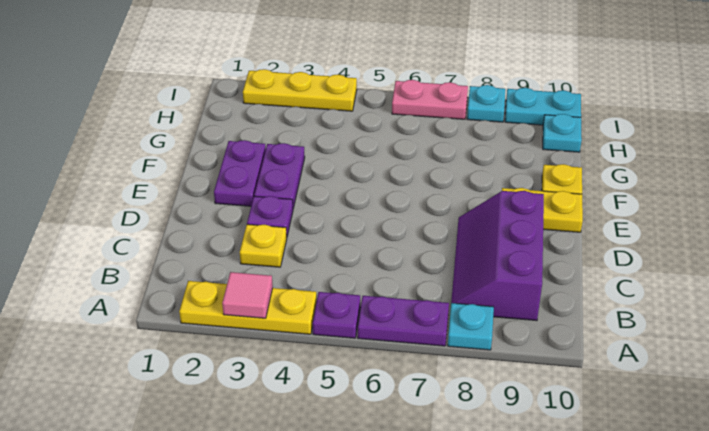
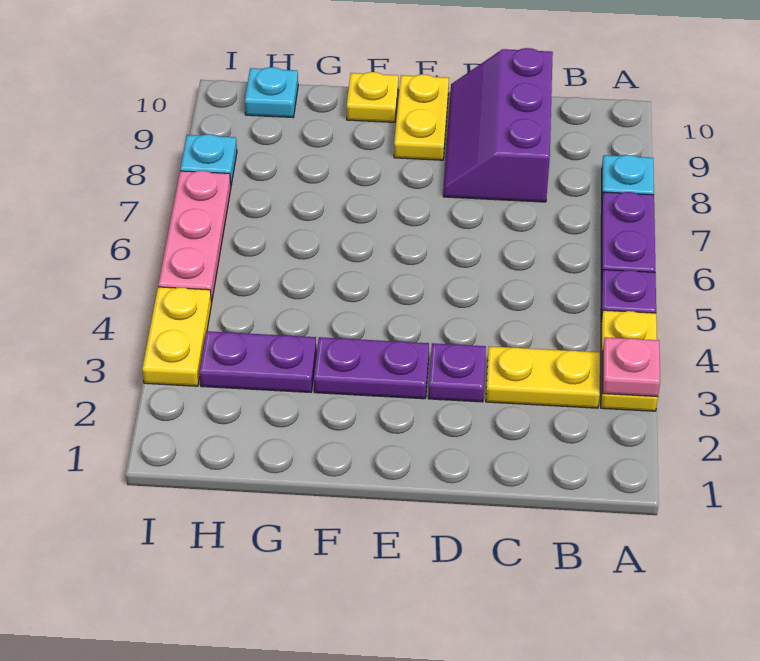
yellow 1x3 plate [179,281,317,334] -> yellow 1x2 plate [601,310,658,411]
pink 1x1 tile [222,272,273,318] -> pink 1x1 plate [603,337,660,397]
purple 2x3 slope [451,191,544,321] -> purple 2x3 slope turned to [443,48,553,202]
yellow 1x1 plate [240,224,287,267] -> yellow 1x2 plate [486,346,600,408]
purple 1x2 plate [214,140,266,206] -> purple 1x2 plate moved to [199,331,316,392]
yellow 1x3 plate [243,69,357,111] -> yellow 1x2 plate [142,287,212,386]
pink 1x2 plate [392,80,468,119] -> pink 1x3 plate [158,171,231,302]
cyan 1x2 plate [505,88,581,125] -> none

